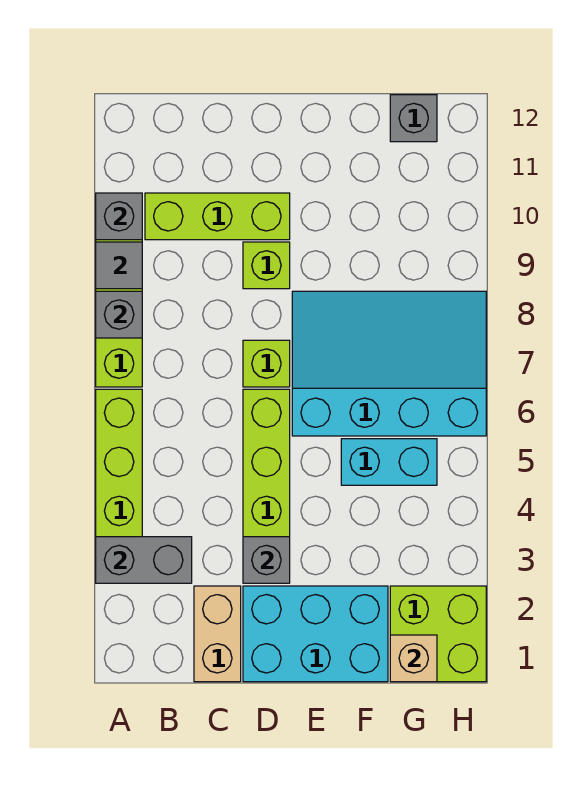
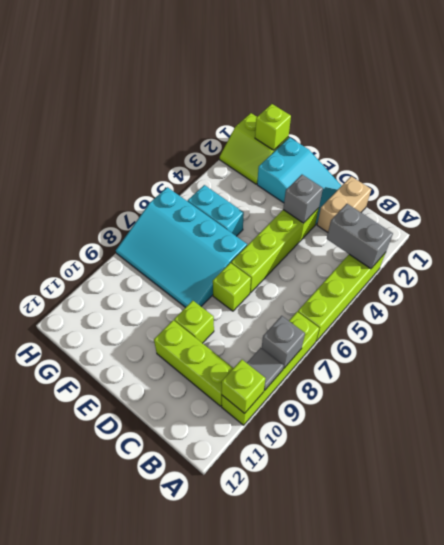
grey 1x1 brick [96,193,142,240] -> lime 1x1 brick [222,360,266,413]
cyan 2x3 brick [243,586,388,682] -> cyan 2x3 slope [257,138,341,224]
lime 2x2 brick [390,586,486,682] -> lime 2x2 slope [220,113,288,184]
tan 1x1 brick [390,635,437,682] -> lime 1x1 brick [255,104,291,150]
grey 1x1 brick [390,95,437,142] -> none

